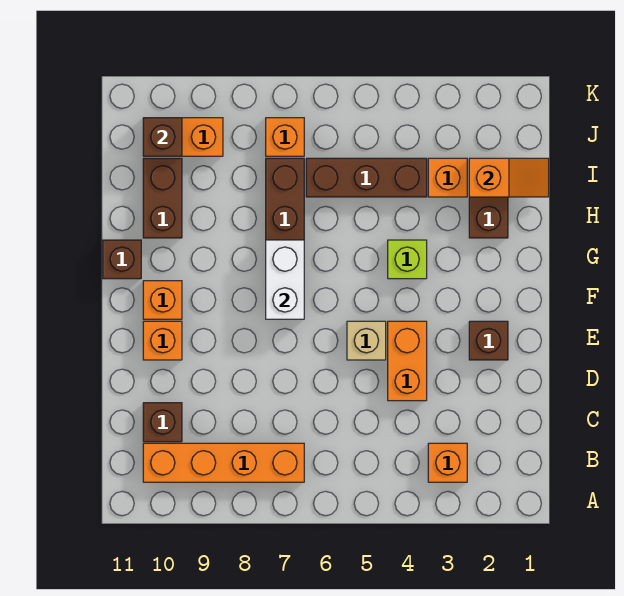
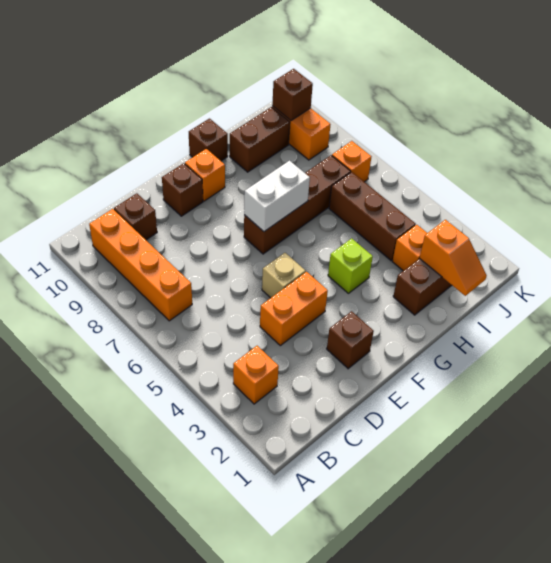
orange 1x1 brick [143,321,182,360] -> brown 1x1 brick [162,163,203,216]

